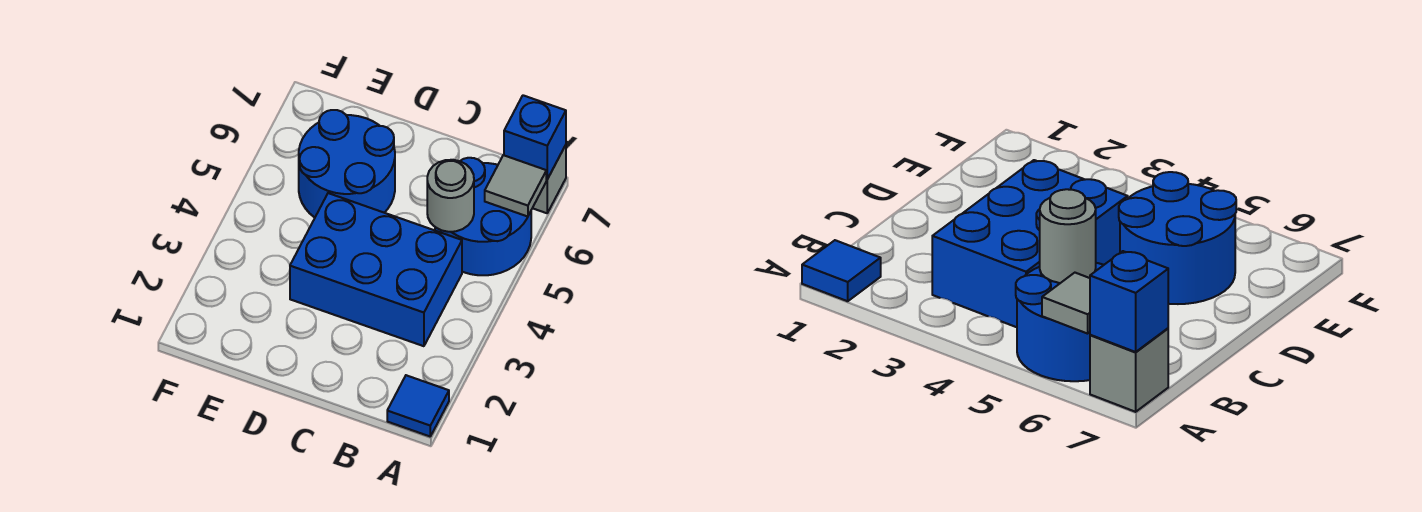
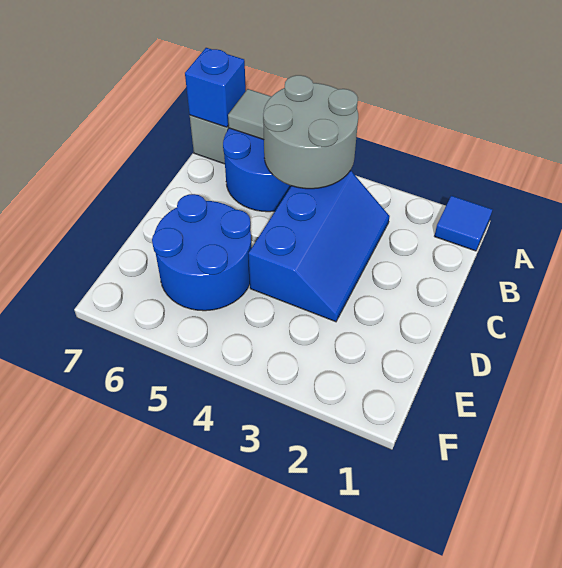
blue 2x3 brick [290,193,462,346] -> blue 2x3 slope [249,171,390,322]
grey 1x1 round brick [427,160,474,232] -> grey 2x2 round brick [263,75,358,189]

